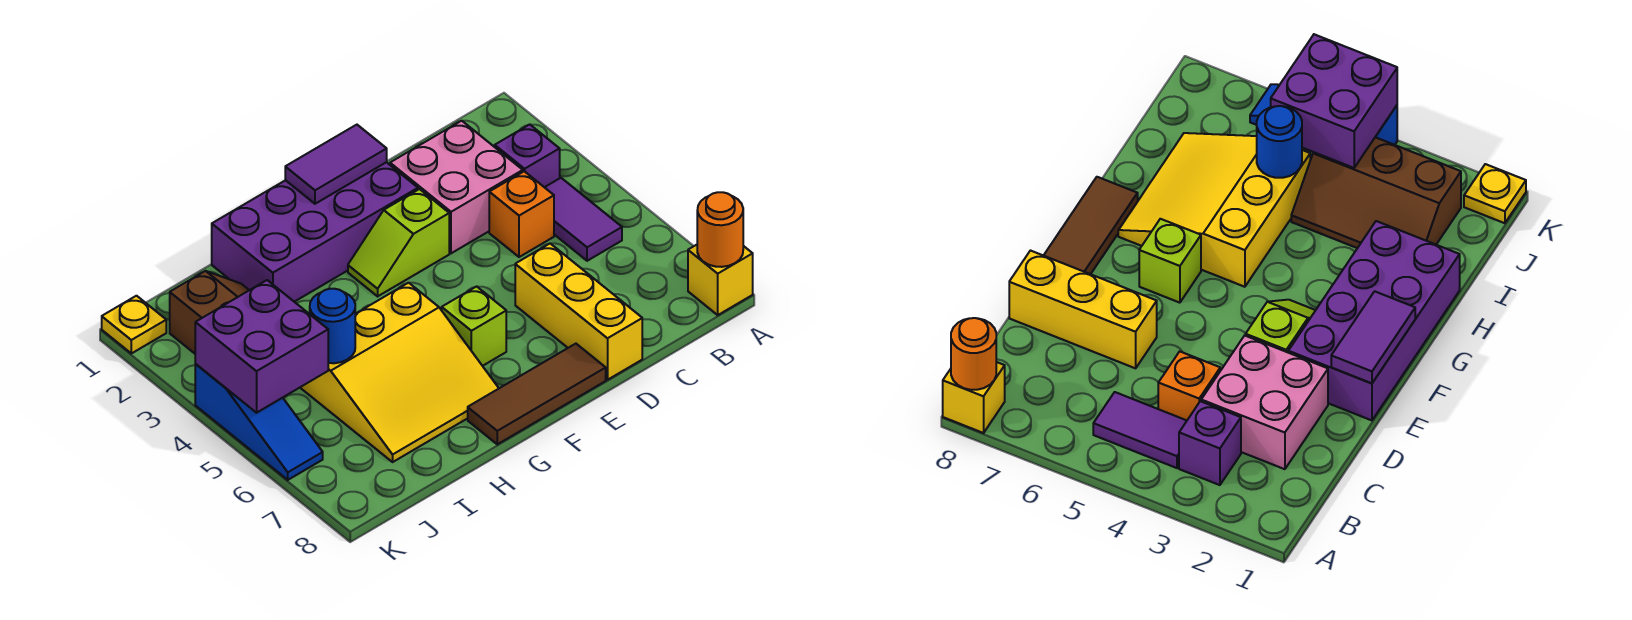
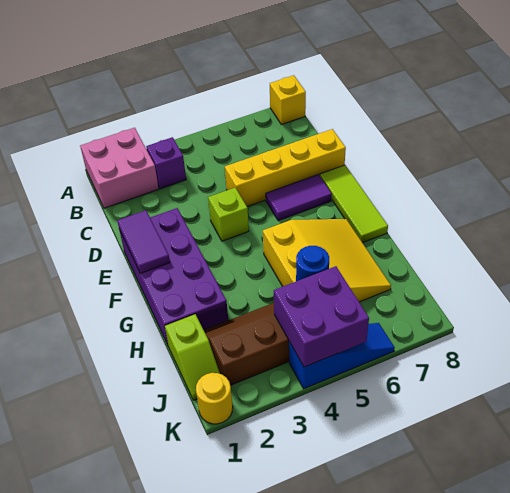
orange 1x1 round brick [697,192,743,267] -> none
purple 1x2 tile [545,178,622,261] -> purple 1x2 tile moved to [266,175,332,221]
pink 2x2 brick [390,121,523,253] -> pink 2x2 brick moved to [80,128,159,208]
orange 1x1 brick [489,171,554,257] -> none
yellow 1x3 brick [515,244,642,380] -> yellow 1x4 brick [225,129,346,207]
lime 1x2 slope [348,189,449,296] -> lime 1x2 slope moved to [165,314,220,400]
brown 1x3 tile [468,344,606,444] -> lime 1x3 tile [320,165,388,243]
lime 1x1 brick [442,286,506,366] -> lime 1x1 brick moved to [208,188,249,241]
yellow 1x1 plate [102,296,166,353] -> yellow 1x1 round brick [196,373,233,424]

